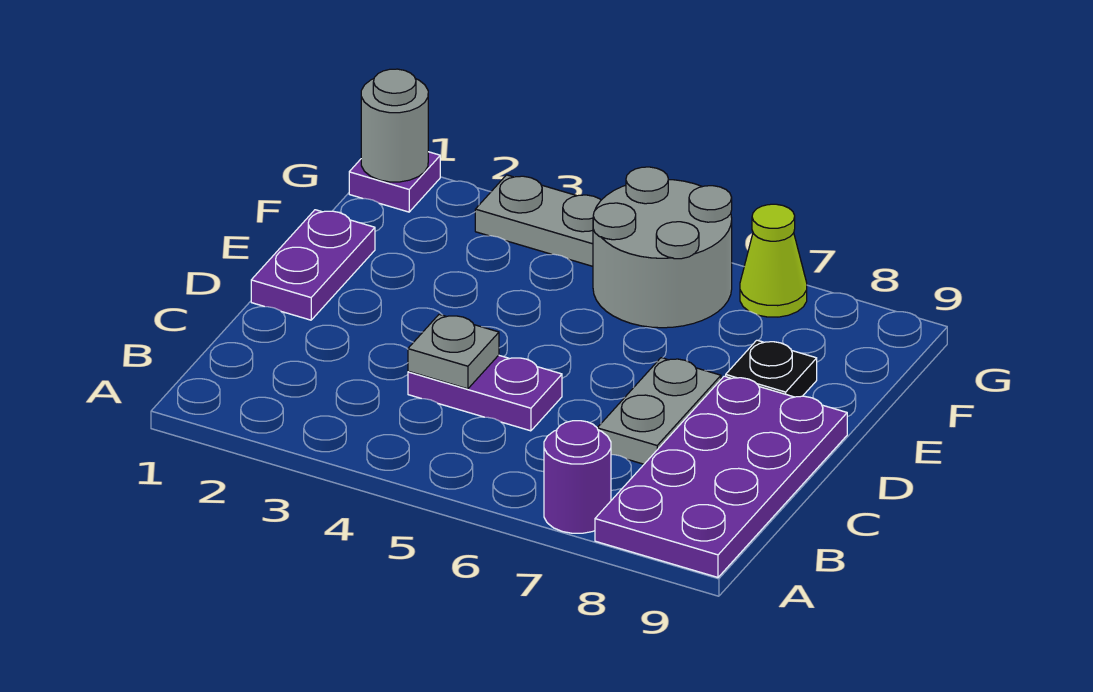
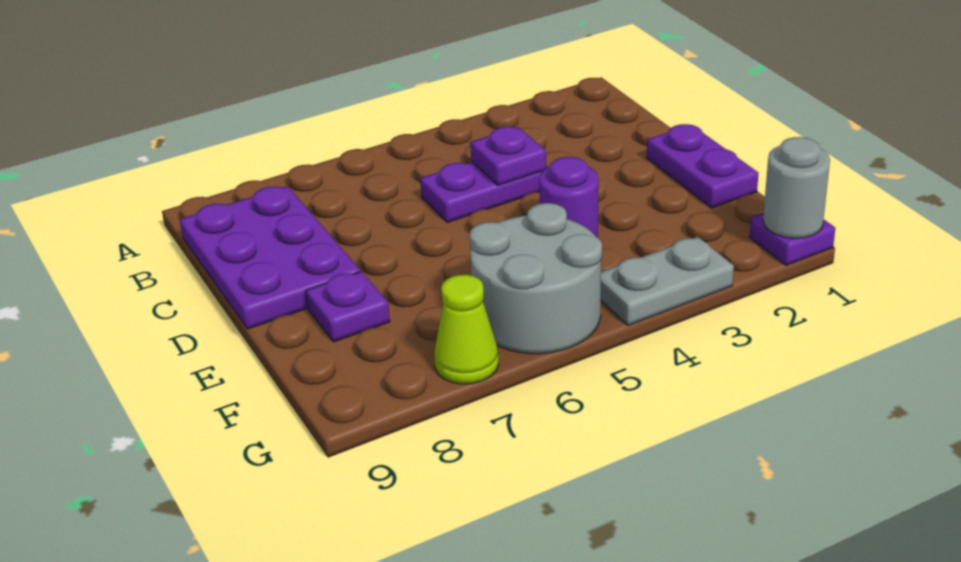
purple 1x1 round brick [544,421,611,533] -> purple 1x1 round brick moved to [539,157,598,238]
purple 2x4 plate [595,376,847,577] -> purple 2x3 plate [179,186,360,329]
grey 1x1 plate [408,314,499,389] -> purple 1x1 plate [470,127,546,185]
grey 1x2 plate [597,358,721,464] -> none
black 1x1 plate [726,340,817,397] -> purple 1x1 plate [306,271,390,342]

